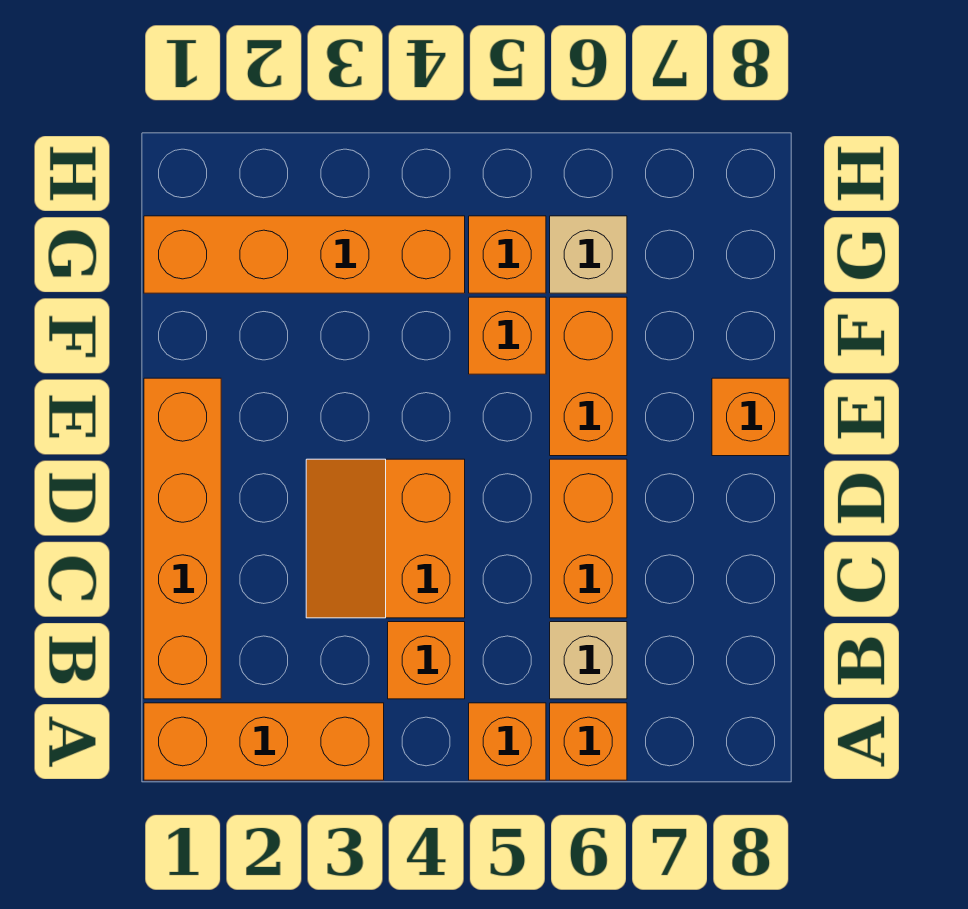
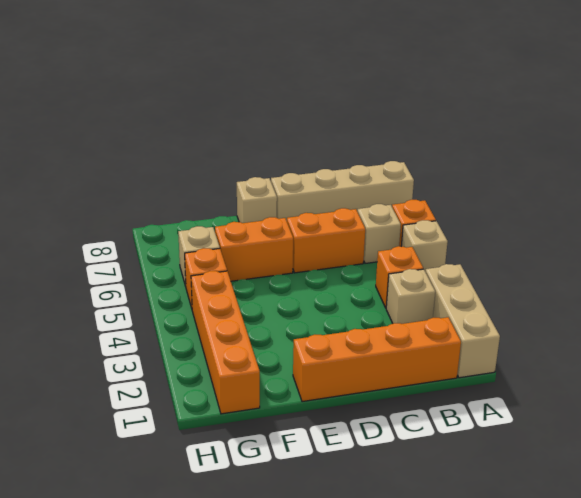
orange 1x3 brick [144,703,384,780] -> tan 1x3 brick [425,264,500,378]
orange 1x1 brick [469,703,546,780] -> tan 1x1 brick [401,220,448,271]
none -> tan 1x4 brick [271,161,414,221]
none -> tan 1x1 brick [386,269,435,324]
orange 2x2 slope [306,459,465,618] -> none
orange 1x1 brick [712,378,789,456] -> tan 1x1 brick [237,177,277,223]
orange 1x1 brick [469,297,546,374] -> none

